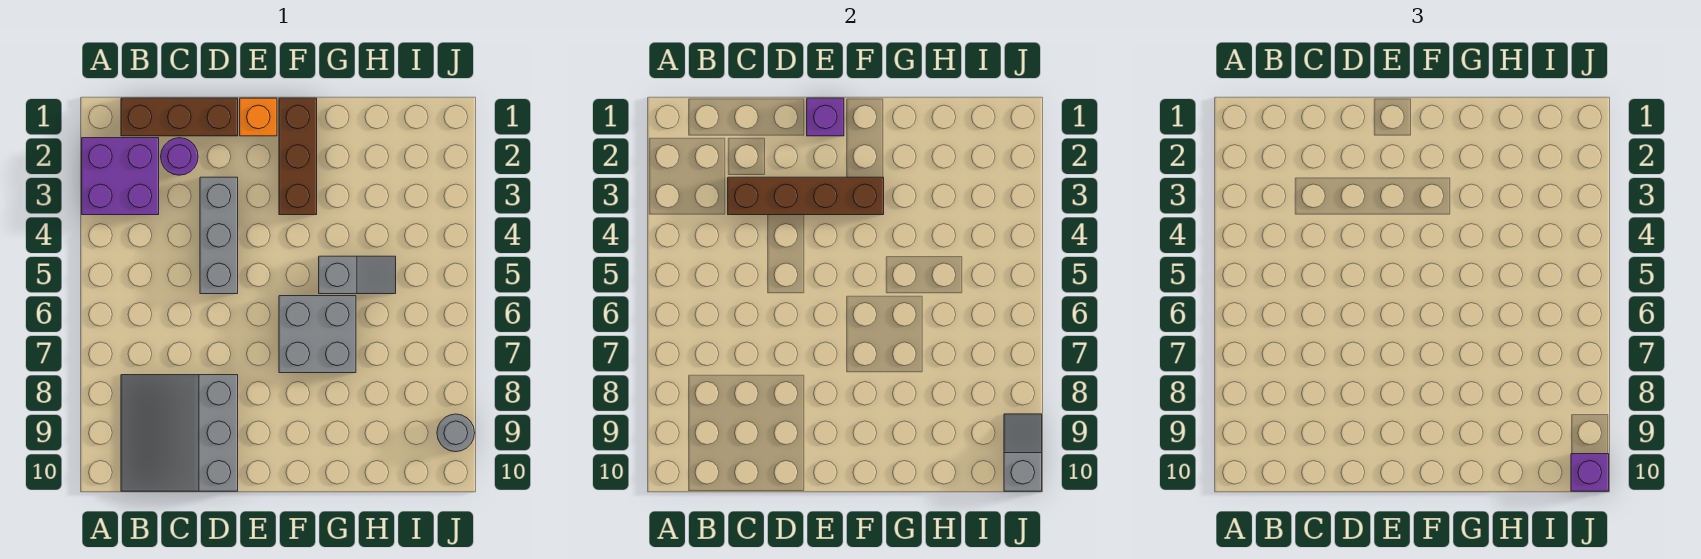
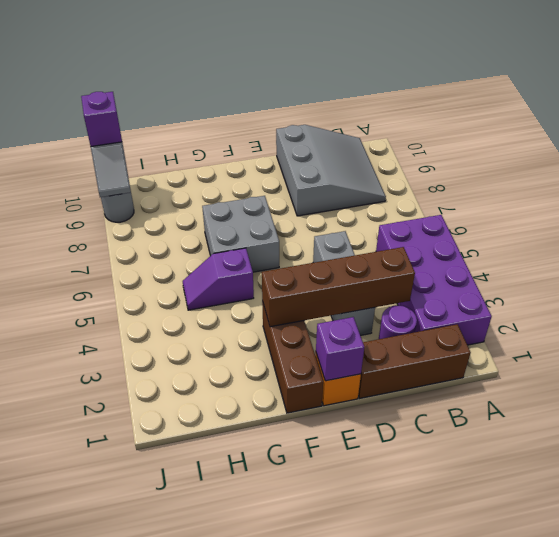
purple 2x2 brick [82,138,159,215] -> purple 2x4 brick [376,215,492,345]
grey 1x2 slope [319,256,396,294] -> purple 1x2 slope [183,248,254,310]

